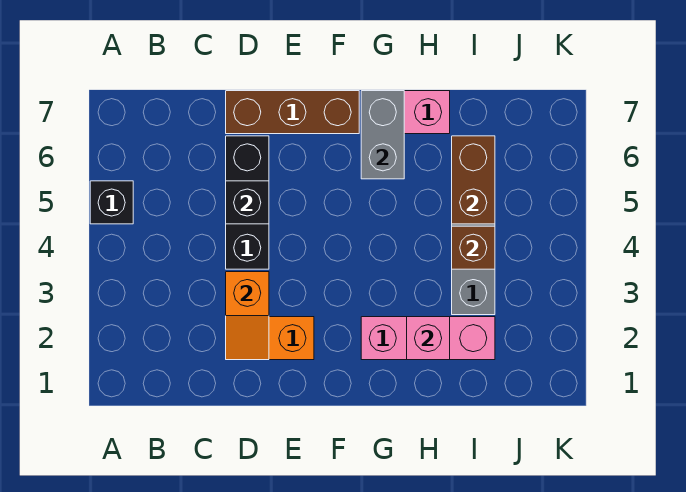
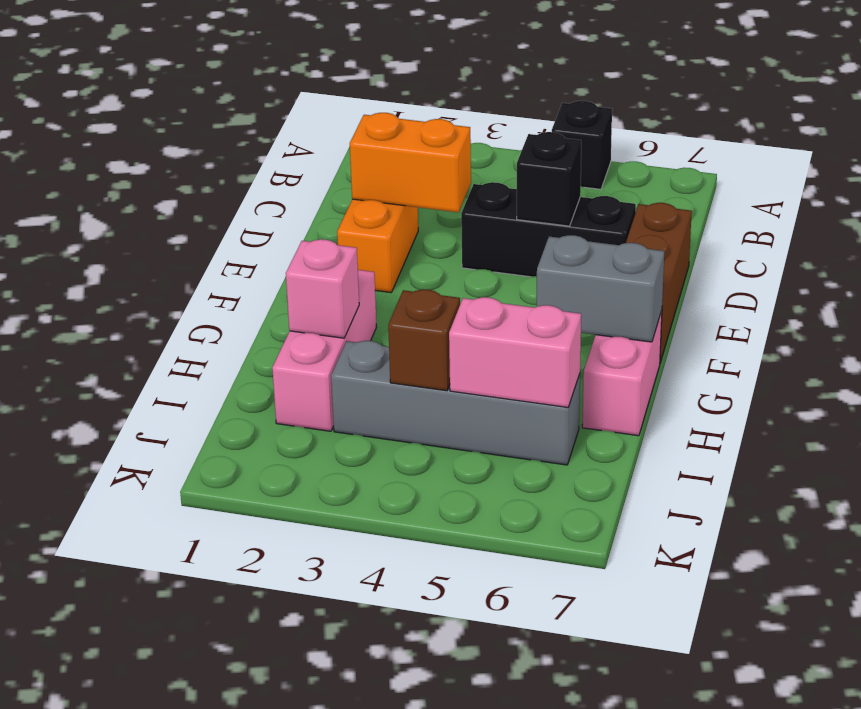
orange 1x2 slope [226,272,269,360] -> orange 1x2 brick [350,113,471,212]
brown 1x2 brick [452,136,495,224] -> pink 1x2 brick [449,297,581,407]

